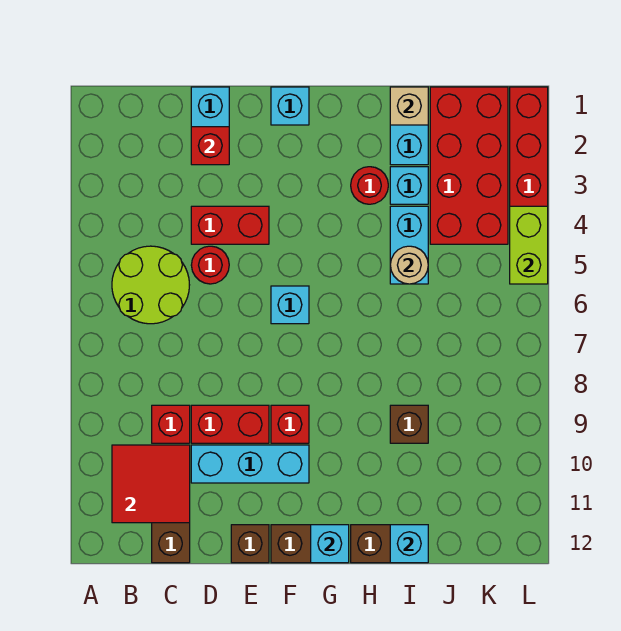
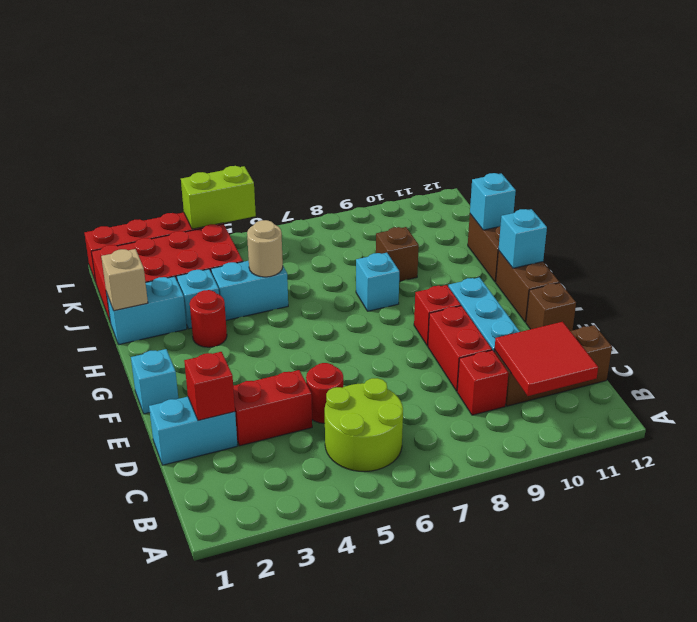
red 1x2 brick [191,206,269,244] -> red 1x2 brick turned to [233,370,312,446]
cyan 1x1 brick [271,286,309,324] -> cyan 1x1 brick moved to [356,253,399,311]

